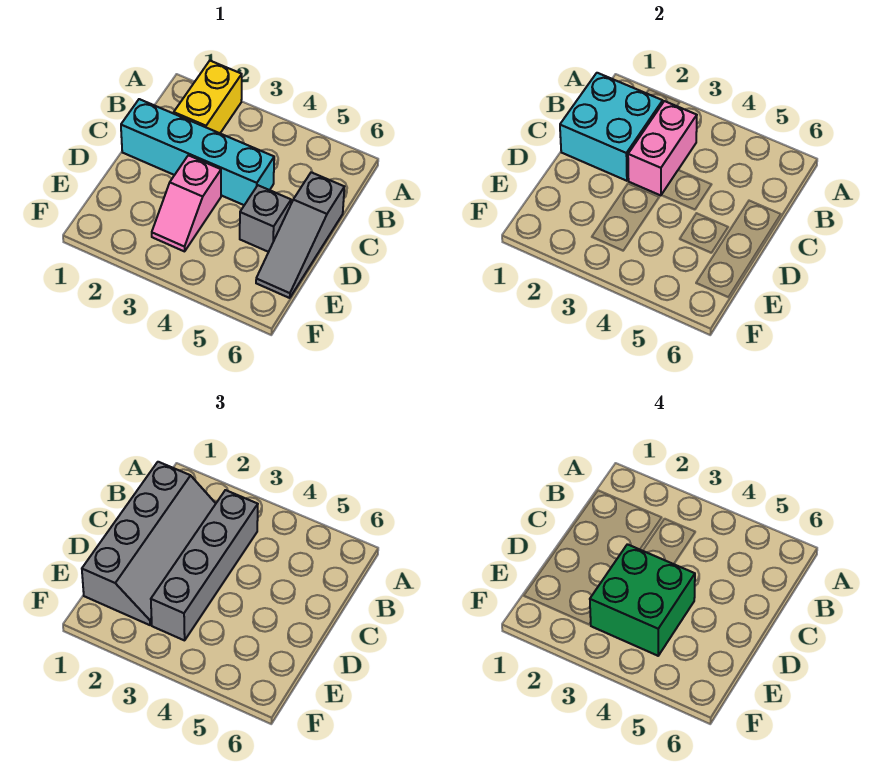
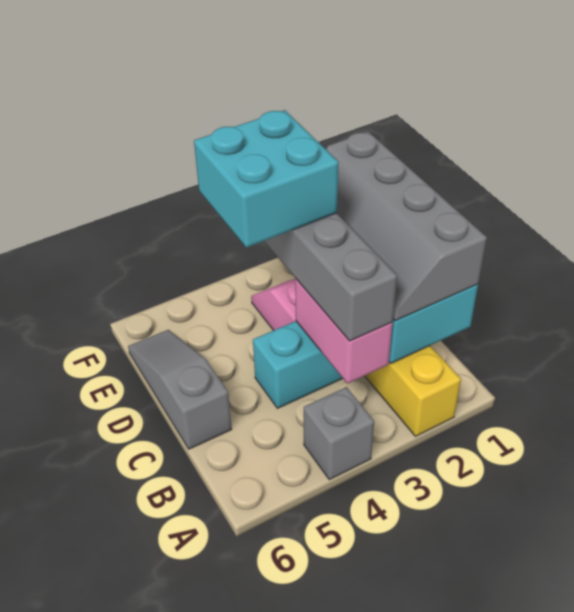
green 2x2 brick [590,544,695,656] -> cyan 2x2 brick [194,110,339,248]
grey 1x1 brick [240,185,291,252] -> grey 1x1 brick moved to [304,387,374,480]

